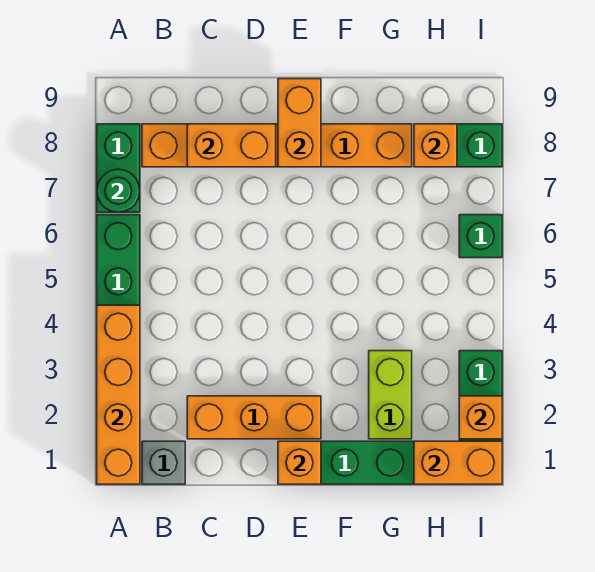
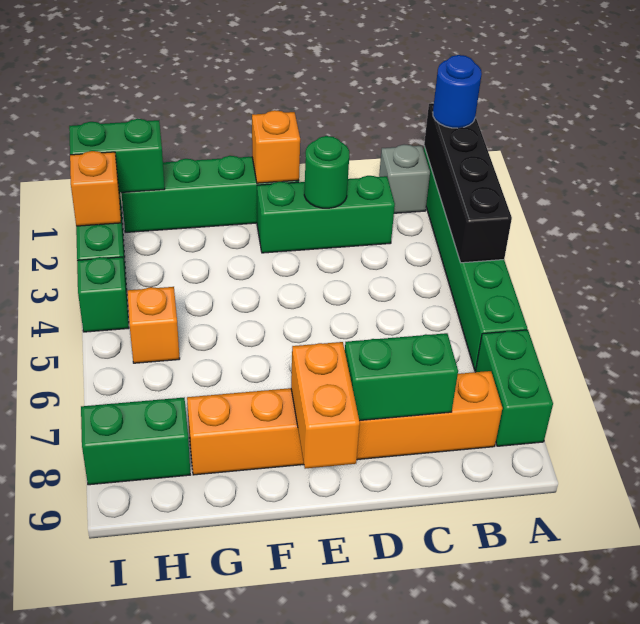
orange 1x4 brick [97,305,140,484] -> black 1x4 brick [424,103,512,263]
none -> blue 1x1 round brick [433,55,482,128]
green 1x1 round brick [97,169,140,212] -> green 1x1 round brick moved to [304,136,349,208]
orange 1x3 brick [187,396,321,439] -> green 1x3 brick [257,176,395,253]
orange 1x2 brick [187,124,276,167] -> green 1x2 brick [345,333,458,421]
lime 1x2 brick [369,351,412,439] -> none
orange 1x2 brick [414,441,502,484] -> green 1x2 brick [69,119,165,193]
orange 1x1 brick [414,124,457,167] -> orange 1x1 brick moved to [127,287,180,363]
green 1x1 brick [459,215,502,258] -> green 1x1 brick moved to [77,257,129,332]

